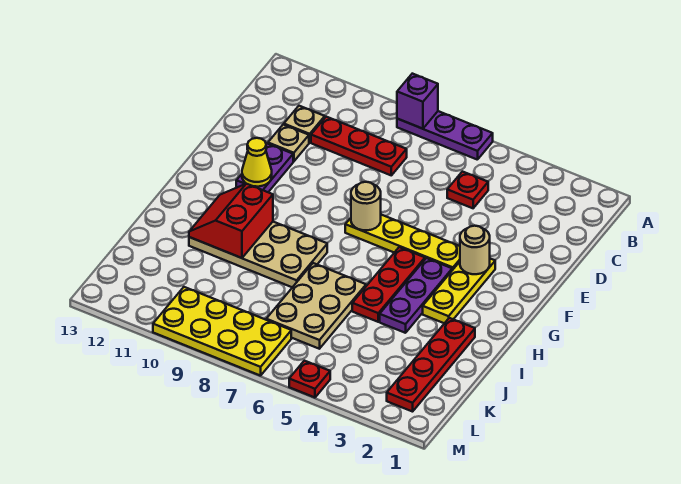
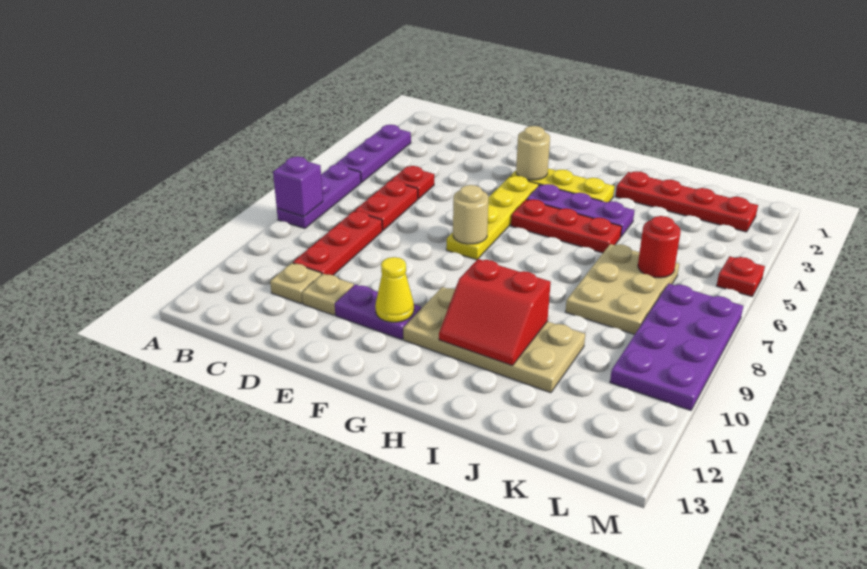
none -> purple 1x3 plate [336,125,411,183]
none -> red 1x2 plate [355,180,418,231]
tan 2x4 plate [189,222,327,287] -> tan 2x4 plate turned to [403,287,585,393]
tan 2x3 plate [266,263,366,349] -> tan 2x3 plate turned to [565,244,679,334]
none -> red 1x1 round brick [638,216,681,278]
yellow 2x4 plate [153,287,291,376] -> purple 2x4 plate [610,284,743,410]

